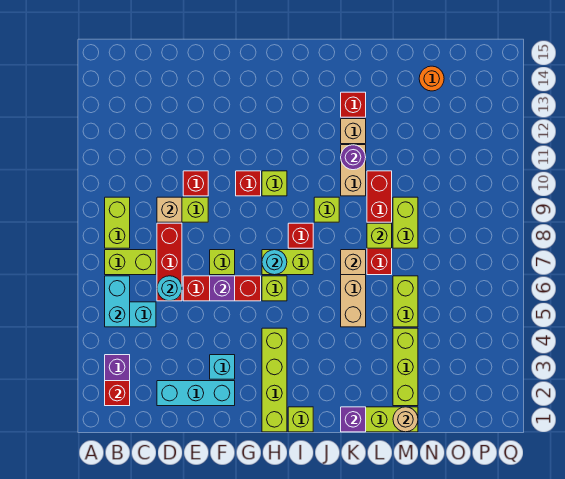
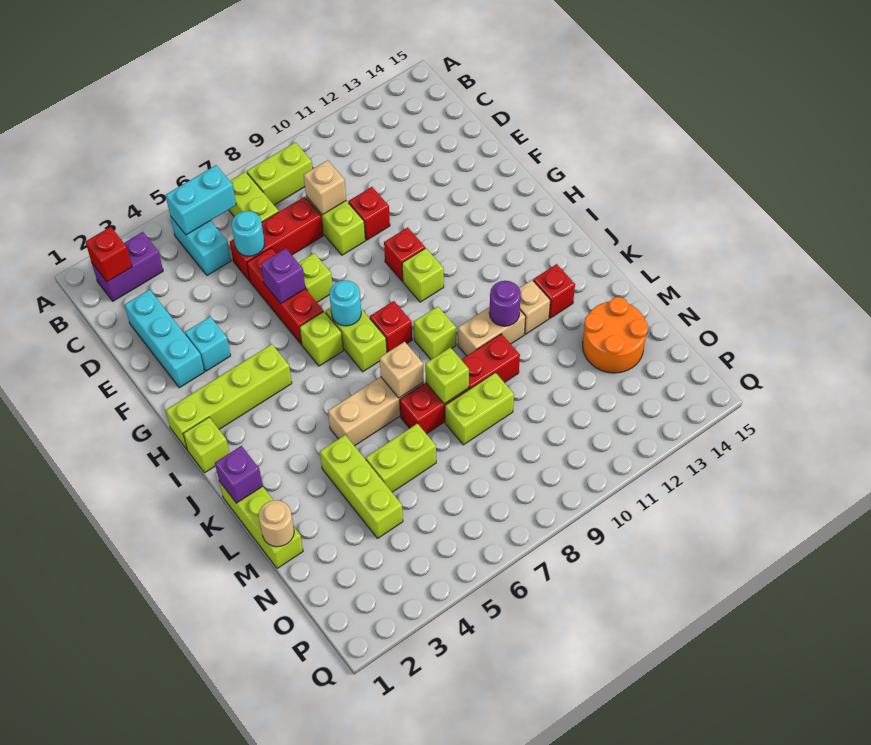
lime 1x3 brick [393,328,418,406] -> lime 1x3 brick turned to [320,435,403,538]
orange 1x1 round brick [419,66,444,91] -> orange 2x2 round brick [583,297,648,373]

